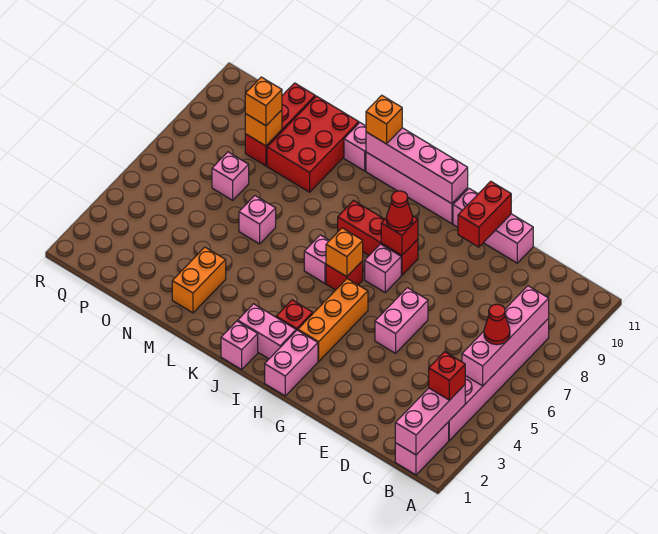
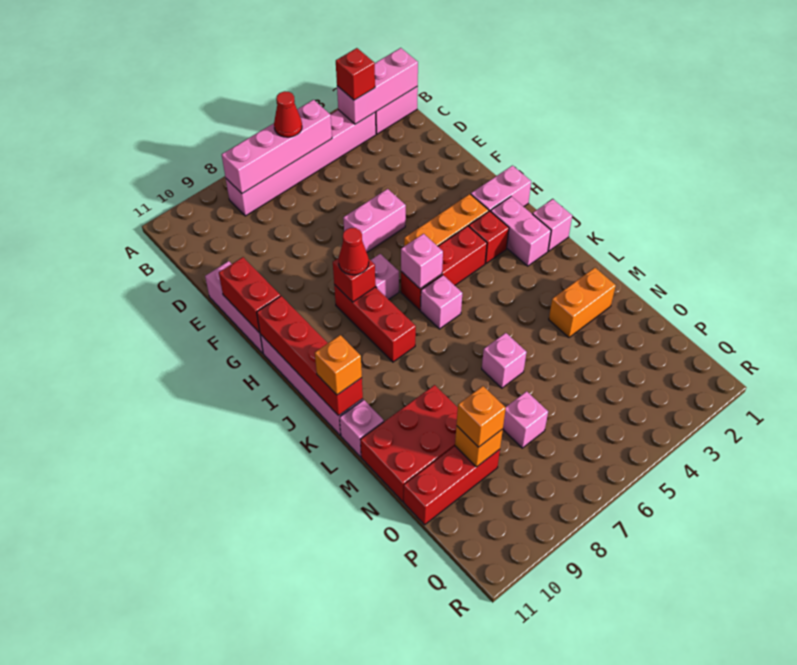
red 1x2 brick [458,181,511,247] -> red 1x2 brick turned to [219,257,280,332]
pink 1x4 brick [366,128,468,204] -> red 1x4 brick [257,296,363,416]
red 1x1 brick [326,261,363,290] -> red 1x3 brick [401,226,487,310]
orange 1x1 brick [326,228,363,277] -> pink 1x1 brick [401,234,443,289]

